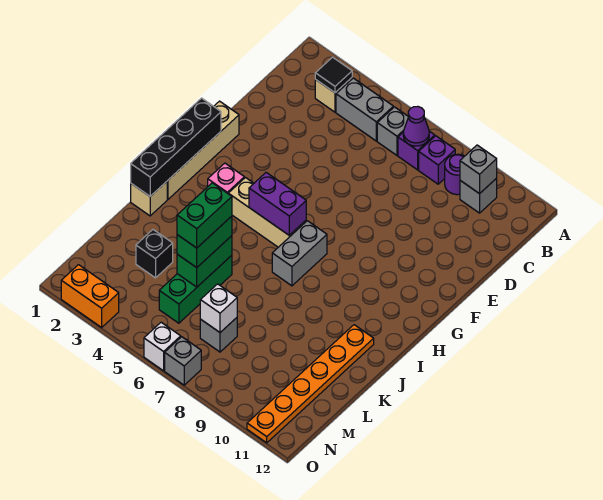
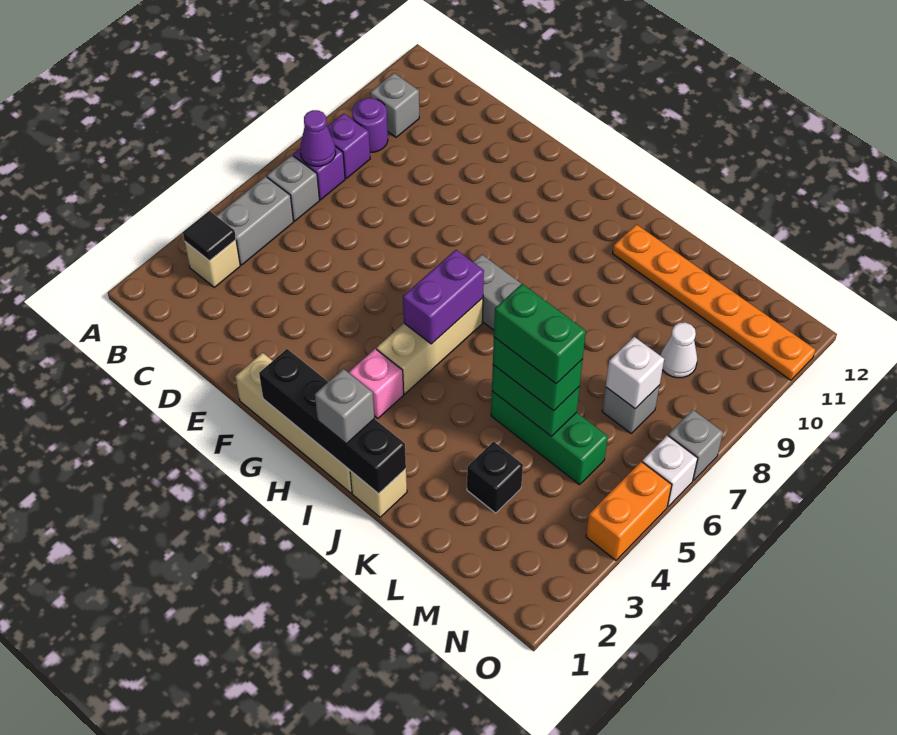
grey 1x1 brick [460,145,497,194] -> grey 1x1 brick moved to [315,369,374,444]
none -> white 1x1 cone [661,322,697,378]
orange 1x2 brick [61,265,119,327] -> orange 1x2 brick moved to [586,462,672,560]

